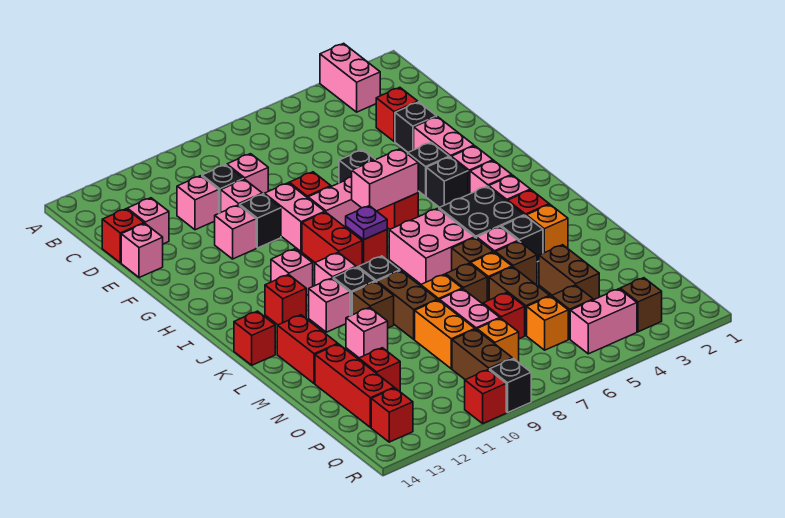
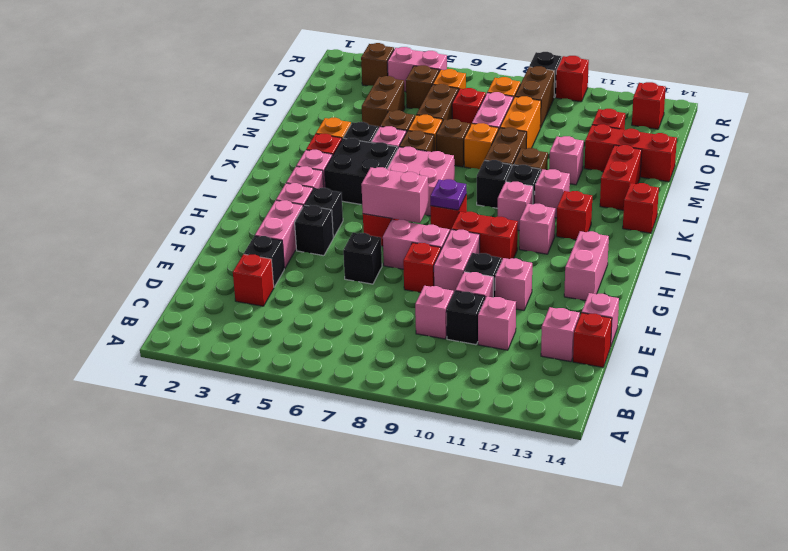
pink 1x2 brick [320,43,380,112] -> pink 1x2 brick moved to [564,231,609,301]
red 1x2 brick [302,212,362,267] -> red 1x2 brick turned to [451,212,518,259]
red 1x3 brick [315,344,394,427] -> red 1x3 brick turned to [584,124,677,182]

